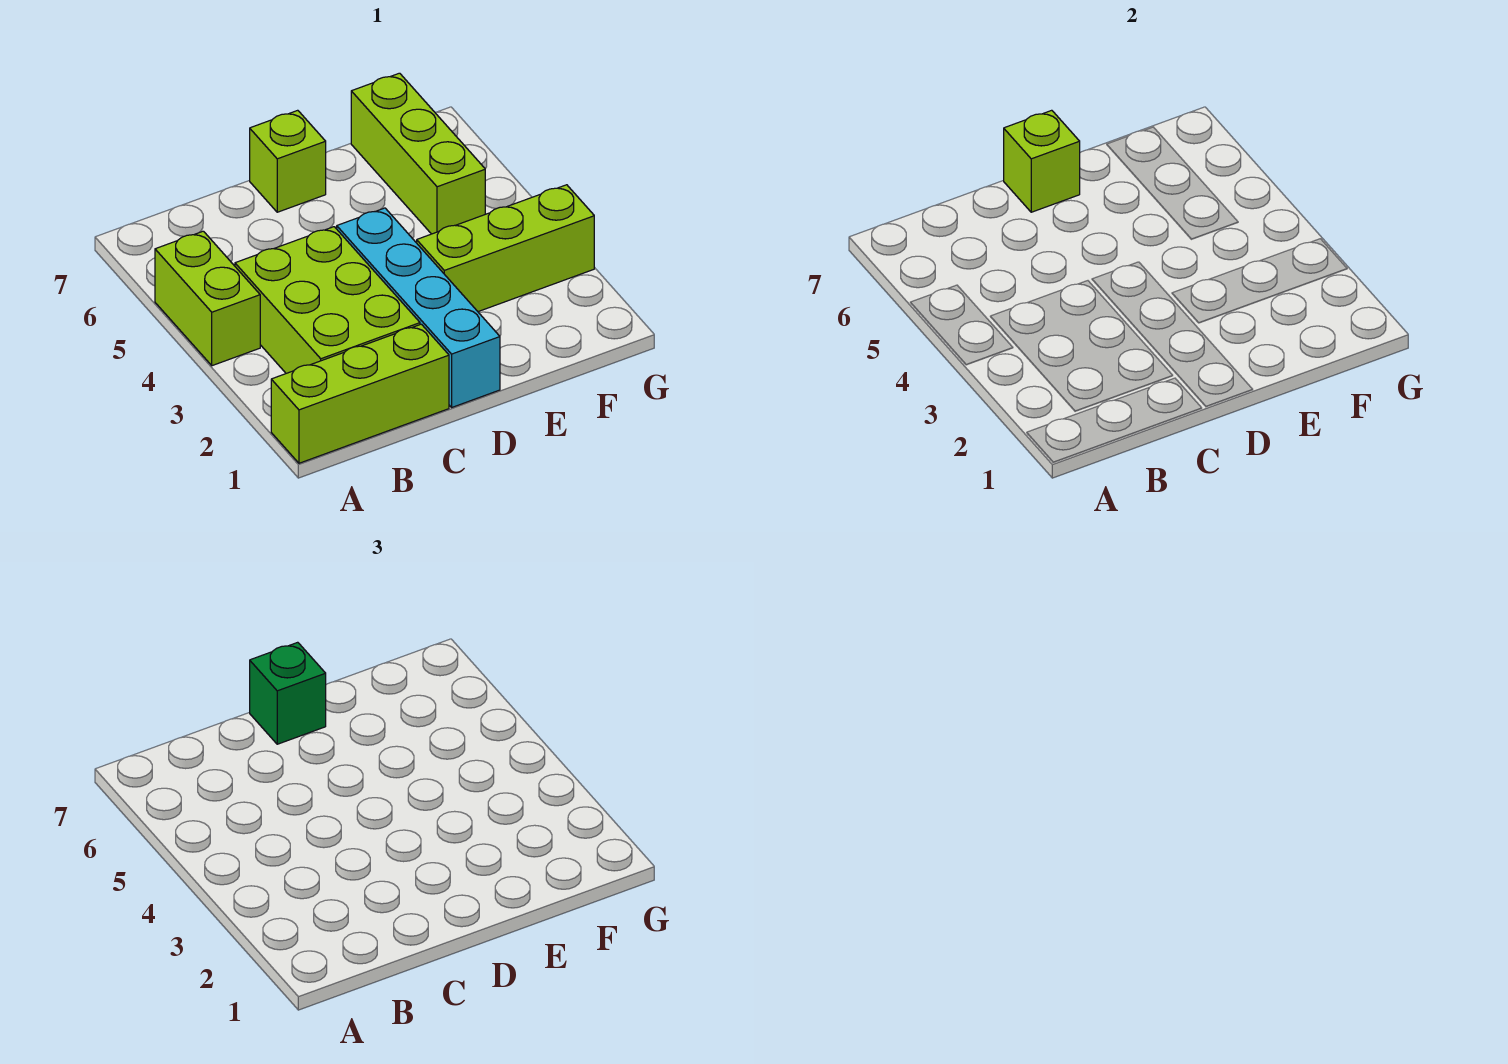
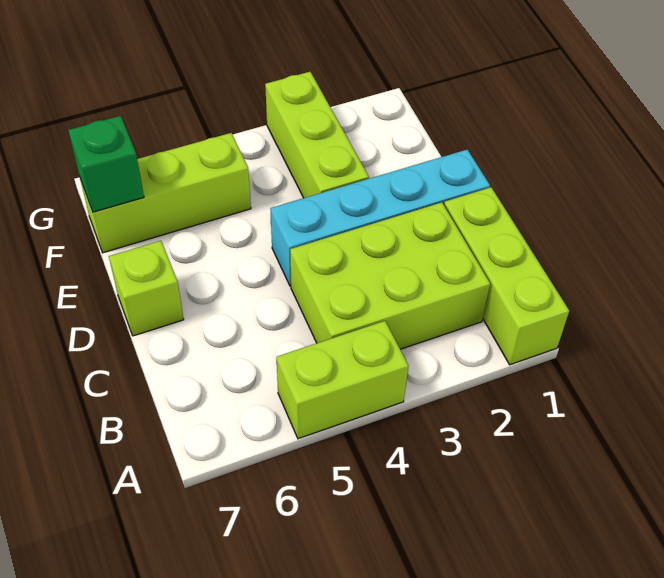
lime 1x1 brick [1004,110,1080,212] -> none
green 1x1 brick [250,642,326,744] -> green 1x1 brick moved to [68,116,144,212]

